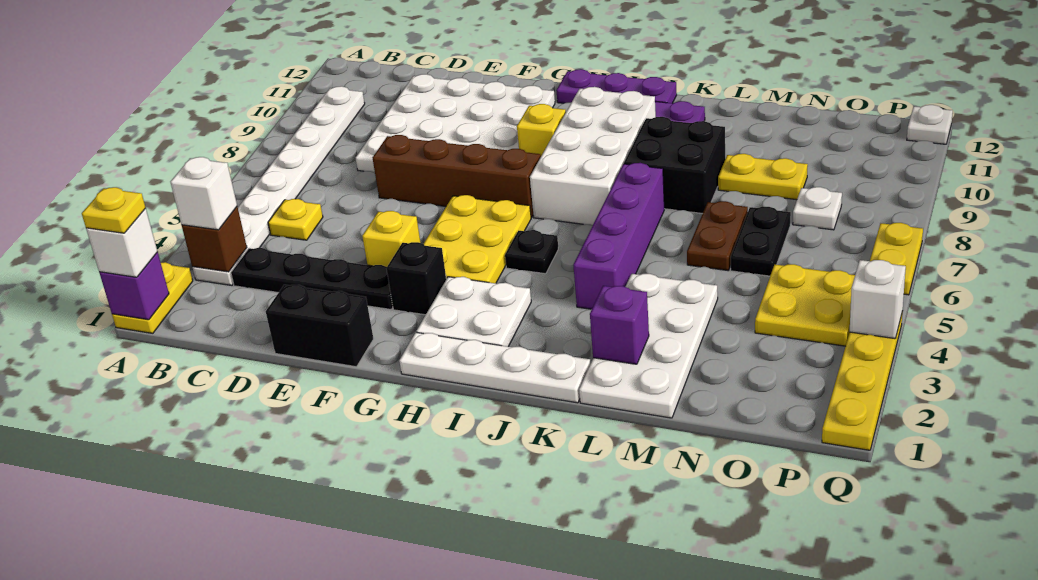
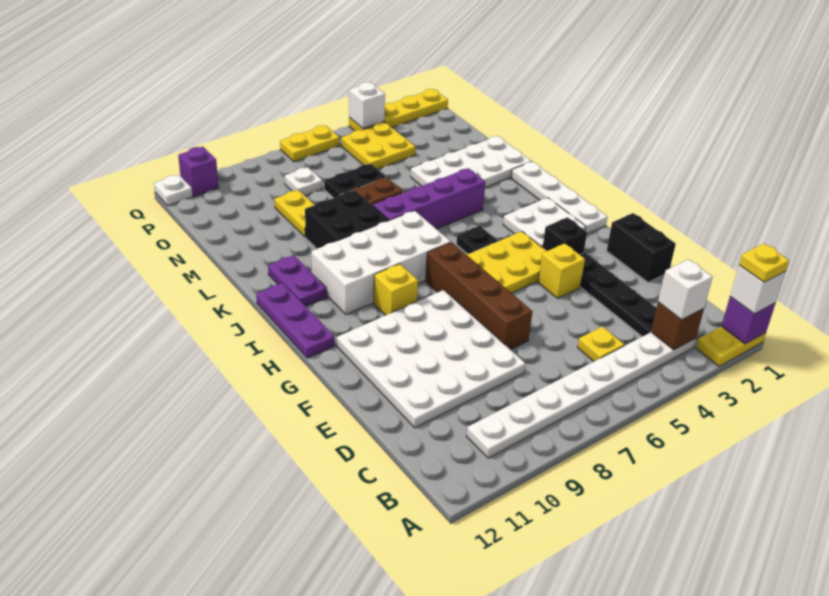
purple 1x1 brick [590,286,649,364] -> purple 1x1 brick moved to [178,147,219,196]

